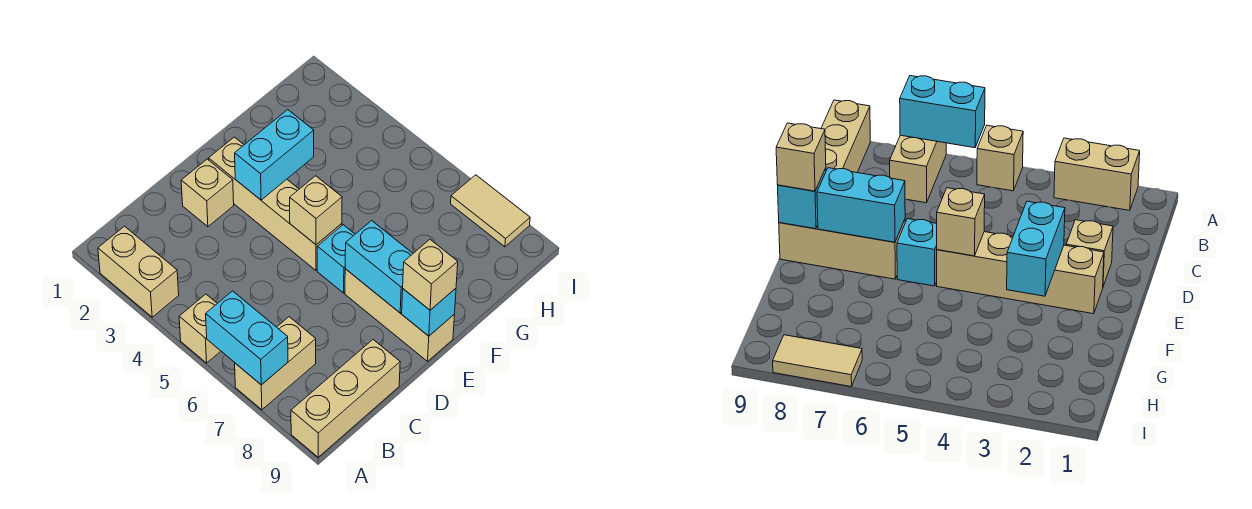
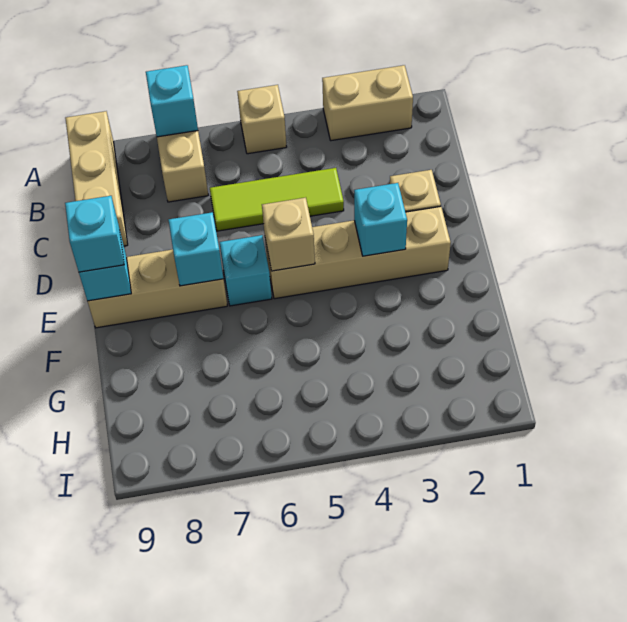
cyan 1x2 brick [206,291,288,385] -> cyan 1x1 brick [146,65,198,137]
none -> lime 1x3 tile [210,168,344,231]
cyan 1x2 brick [235,110,314,200] -> cyan 1x1 brick [354,183,407,256]
cyan 1x2 brick [345,221,413,313] -> cyan 1x1 brick [169,212,223,286]
tan 1x1 brick [403,240,458,310] -> cyan 1x1 brick [65,196,124,272]
tan 1x2 tile [451,175,530,247] -> none

